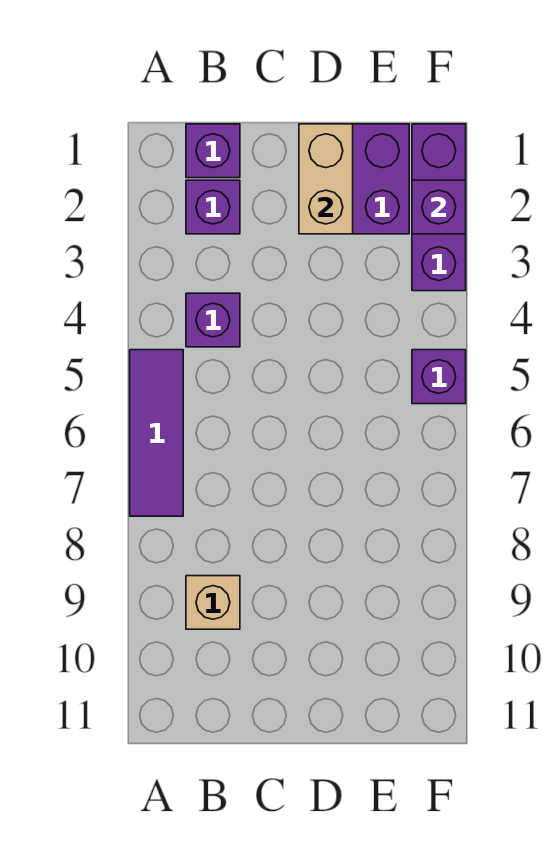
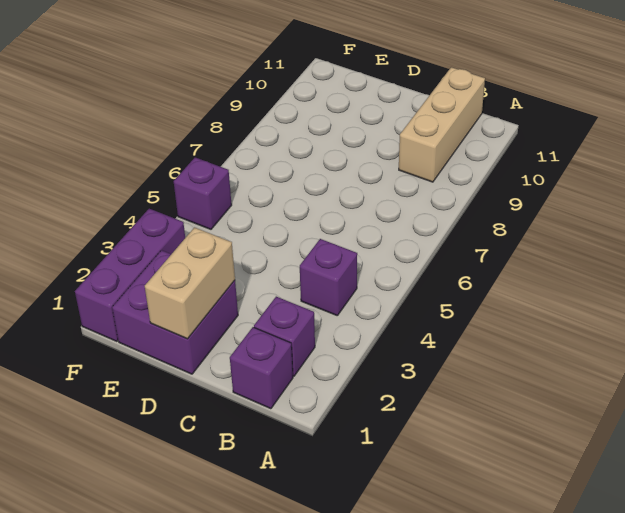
purple 1x3 tile [130,350,183,516] -> none
tan 1x1 brick [186,576,240,629] -> tan 1x3 brick [399,67,485,182]
purple 1x1 brick [412,180,466,234] -> none

